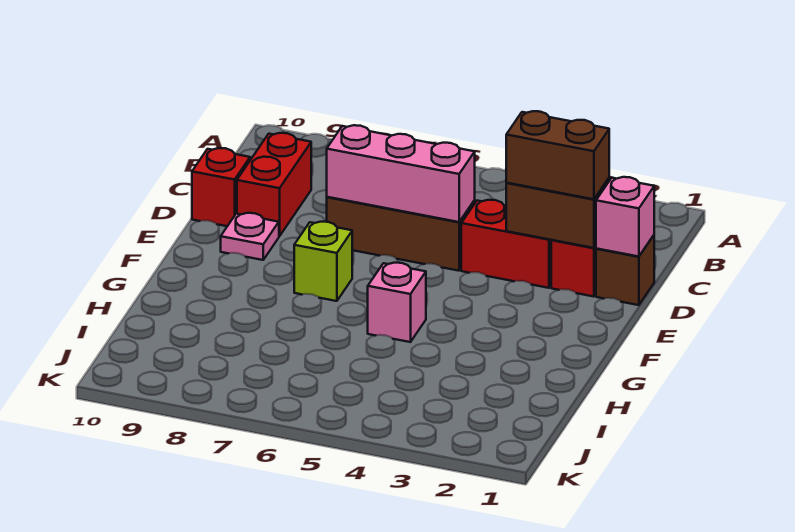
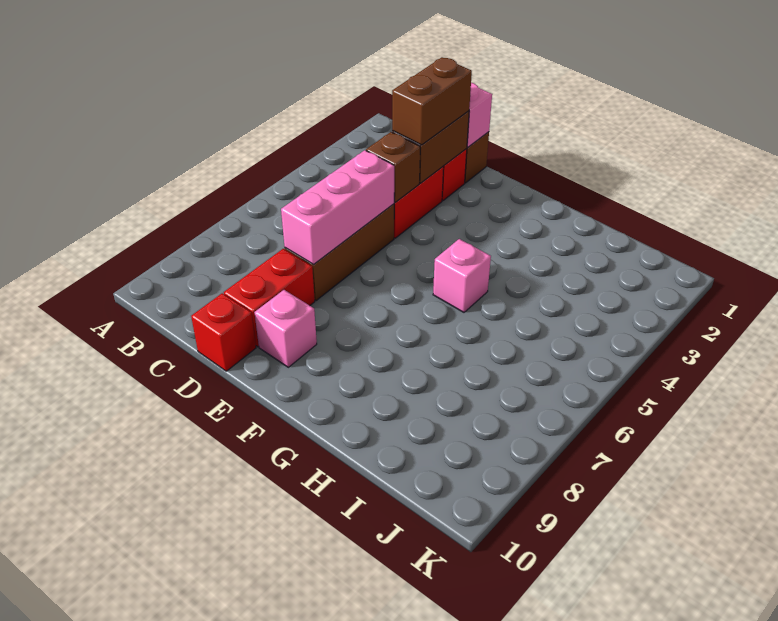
red 1x2 brick [237,133,311,236] -> red 1x2 brick turned to [224,249,315,347]
none -> brown 1x1 brick [366,132,420,202]
pink 1x1 plate [221,213,279,260] -> pink 1x1 brick [254,290,317,367]
lime 1x1 brick [294,222,352,301] -> none

